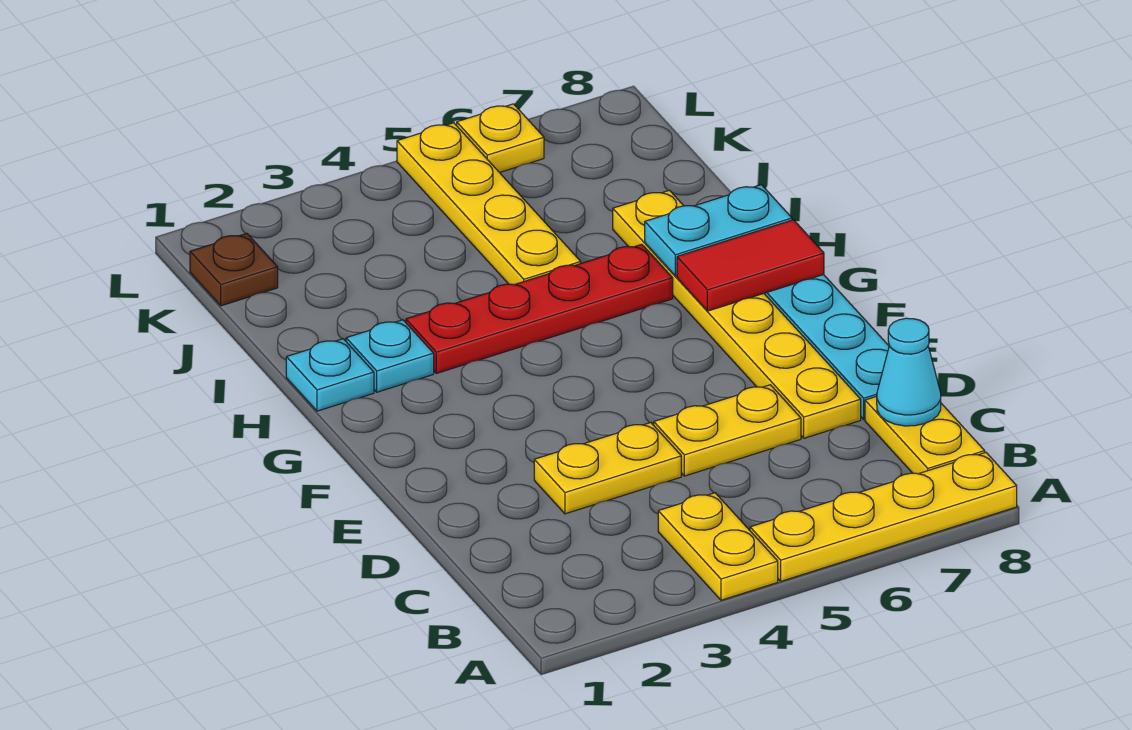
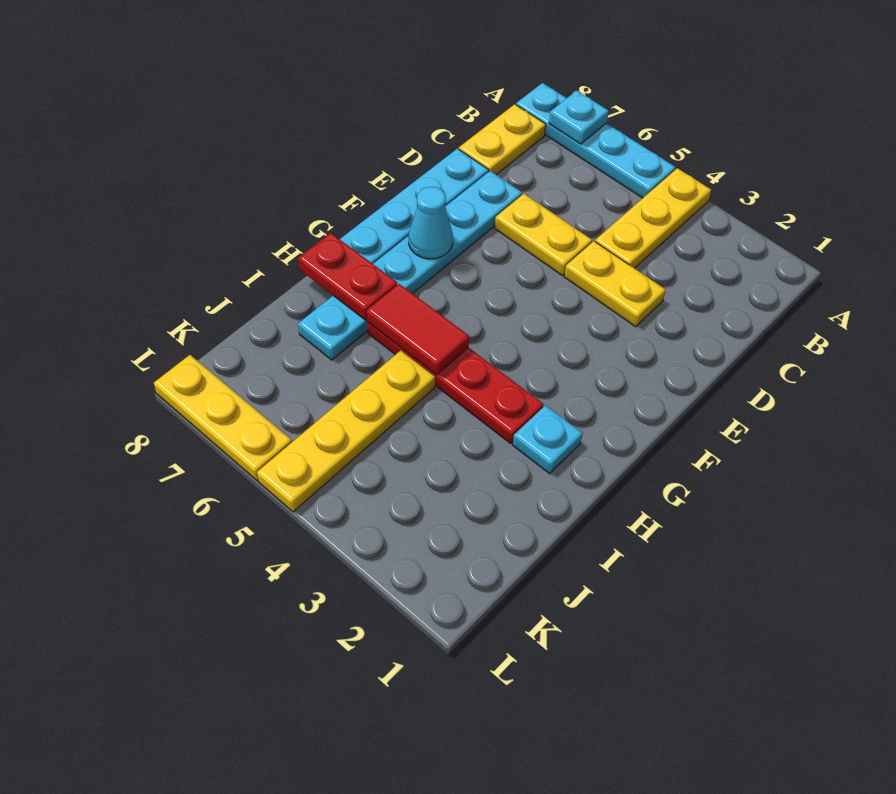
yellow 1x2 plate [658,493,778,600] -> yellow 1x3 plate [595,168,711,268]
yellow 1x4 plate [750,452,1017,581] -> cyan 1x4 plate [516,83,676,198]
cyan 1x1 cone [877,318,941,426] -> cyan 1x1 cone moved to [409,187,453,259]
yellow 1x6 plate [613,190,861,438] -> cyan 1x6 plate [298,171,522,360]
red 1x2 tile [677,220,824,311] -> red 1x2 tile moved to [367,284,469,375]
cyan 1x1 plate [286,339,374,411] -> cyan 1x1 plate moved to [549,91,609,144]
cyan 1x2 plate [645,185,792,276] -> red 1x2 plate [298,233,397,320]
brown 1x1 plate [190,233,278,306] -> none
yellow 1x1 plate [457,104,544,173] -> yellow 1x3 plate [154,355,292,481]

